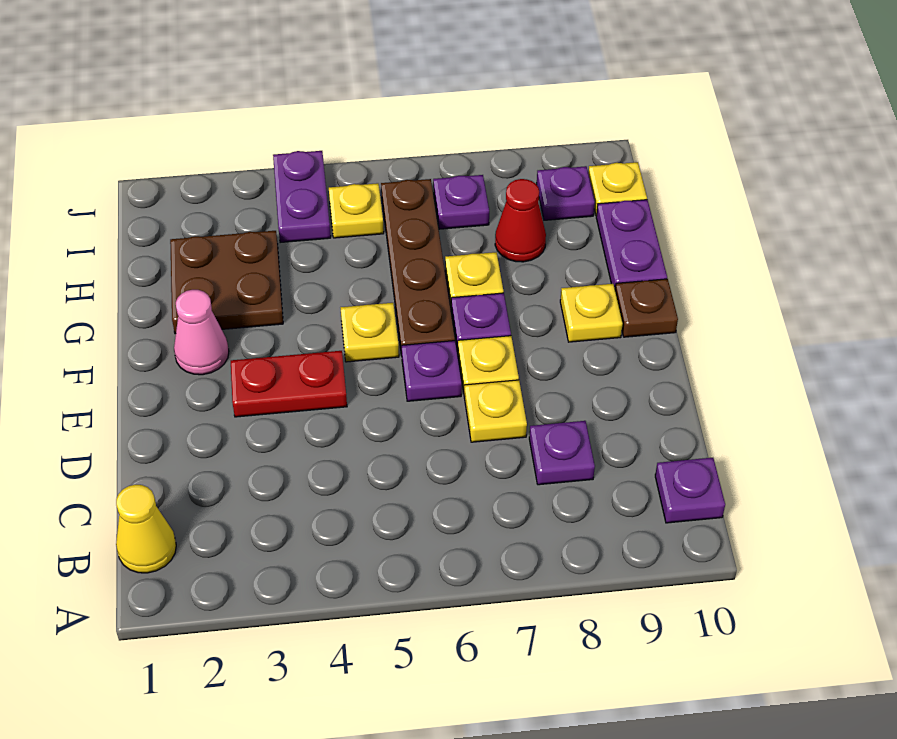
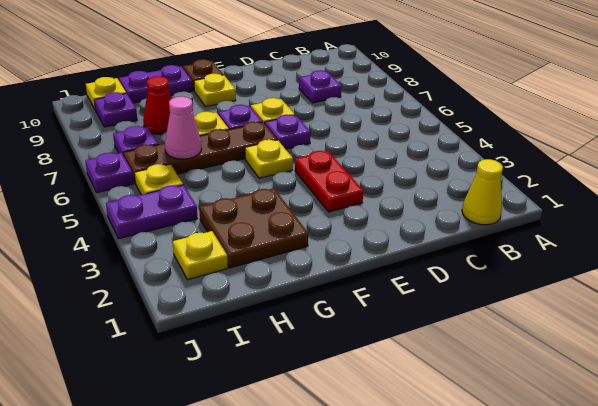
purple 1x1 plate [655,458,725,523] -> purple 1x1 plate moved to [85,152,133,193]
yellow 1x1 plate [464,380,527,442] -> yellow 1x1 plate moved to [173,231,228,280]
pink 1x1 cone [174,290,229,375] -> pink 1x1 cone moved to [165,97,202,159]

